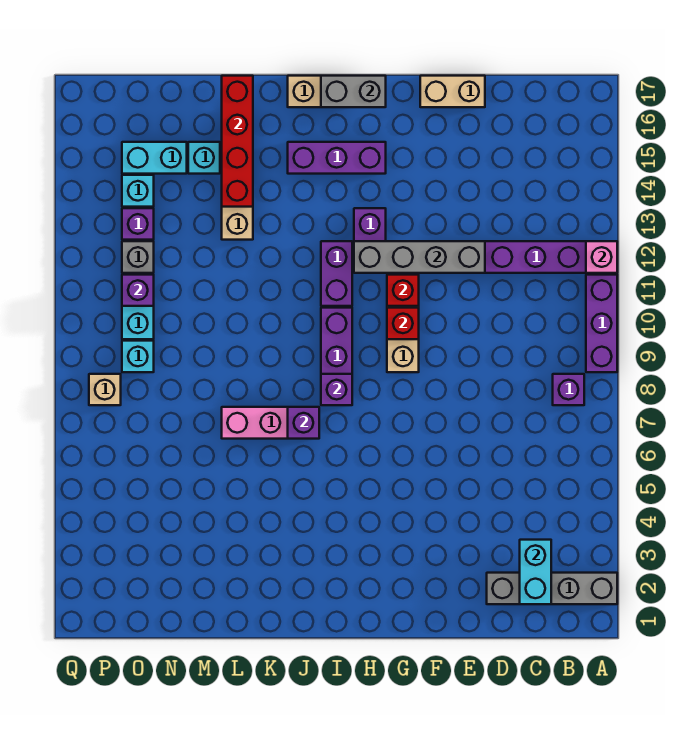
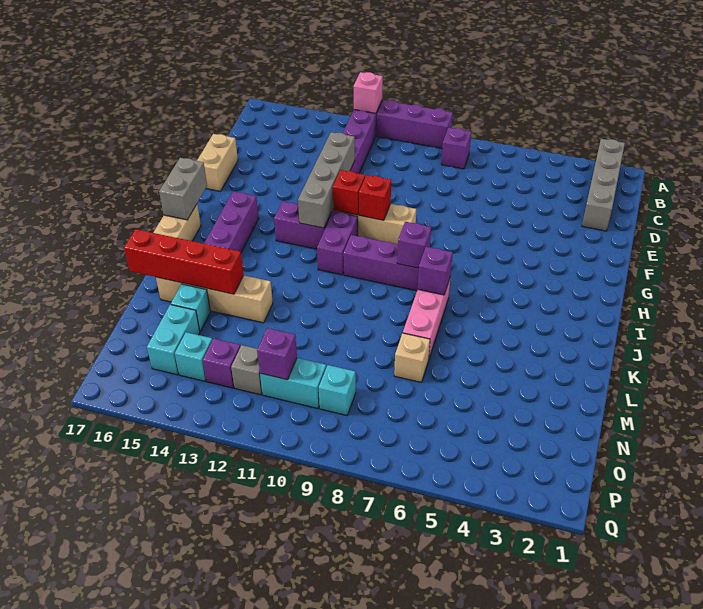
cyan 1x2 brick [520,540,551,604] -> none
purple 1x2 brick [321,241,352,306] -> purple 1x2 brick turned to [317,211,358,275]
tan 1x1 brick [89,374,121,405] -> tan 1x1 brick moved to [394,333,430,382]

